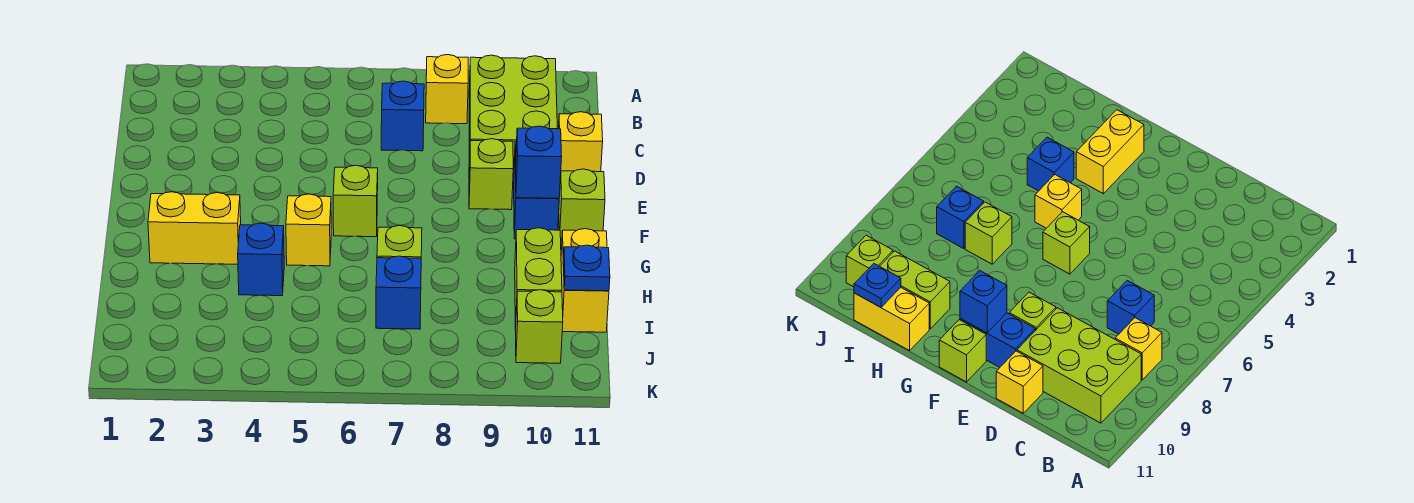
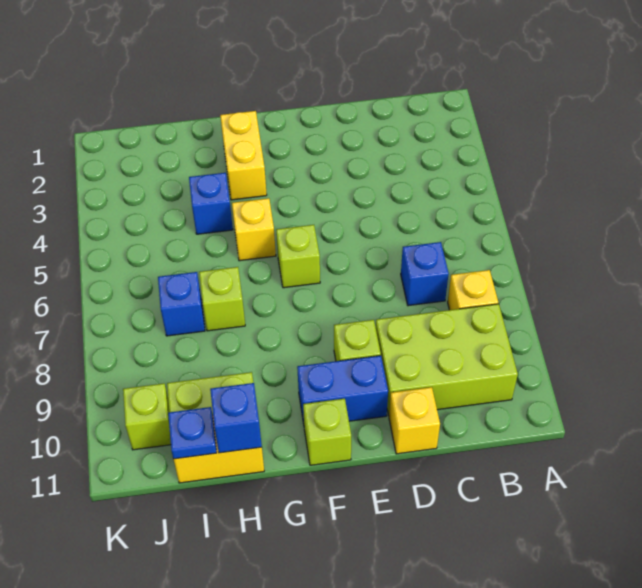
blue 1x1 brick [516,126,562,198] -> blue 1x1 brick moved to [210,383,262,453]

